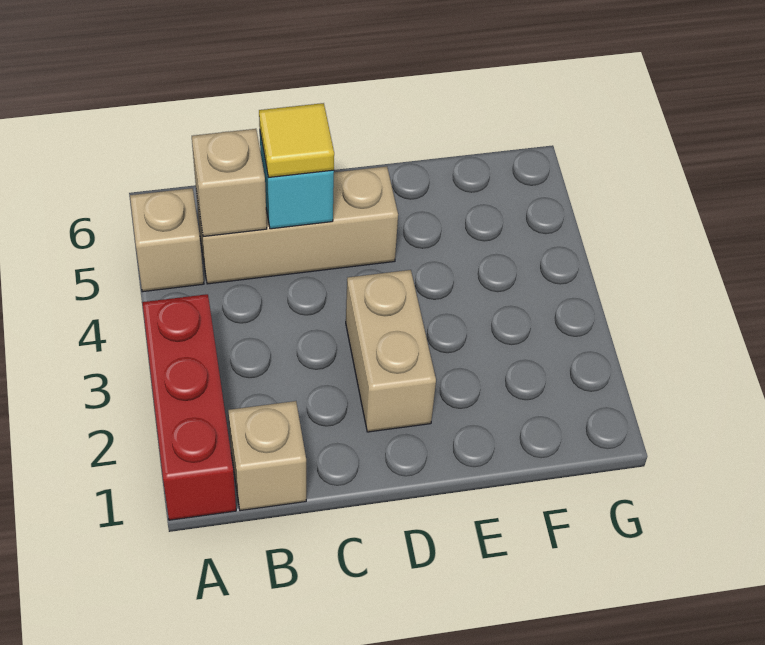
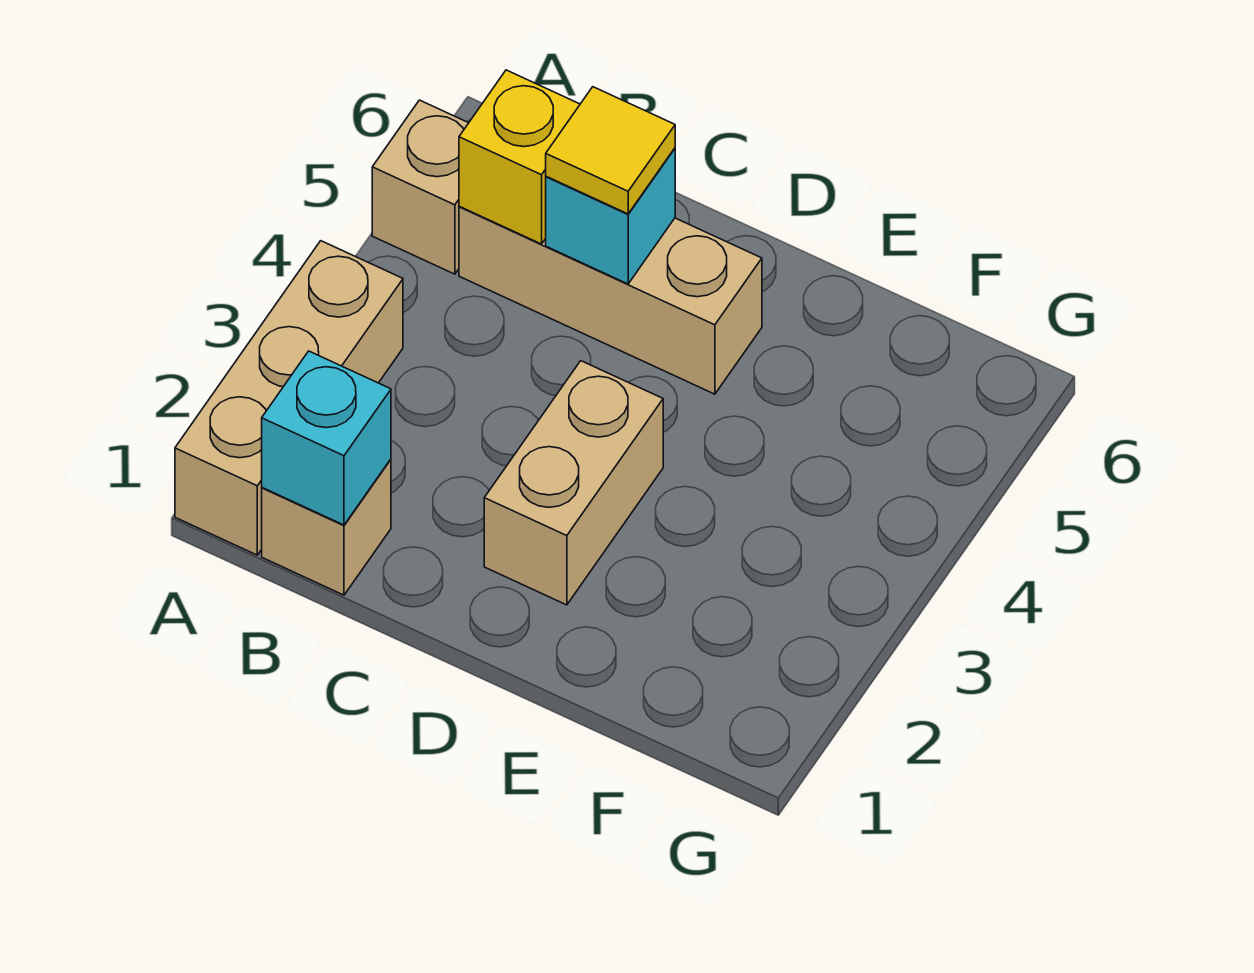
red 1x3 brick [142,294,236,520] -> tan 1x3 brick [175,241,403,555]
none -> cyan 1x1 brick [262,351,391,525]
tan 1x1 brick [192,129,267,237] -> yellow 1x1 brick [459,70,580,244]

